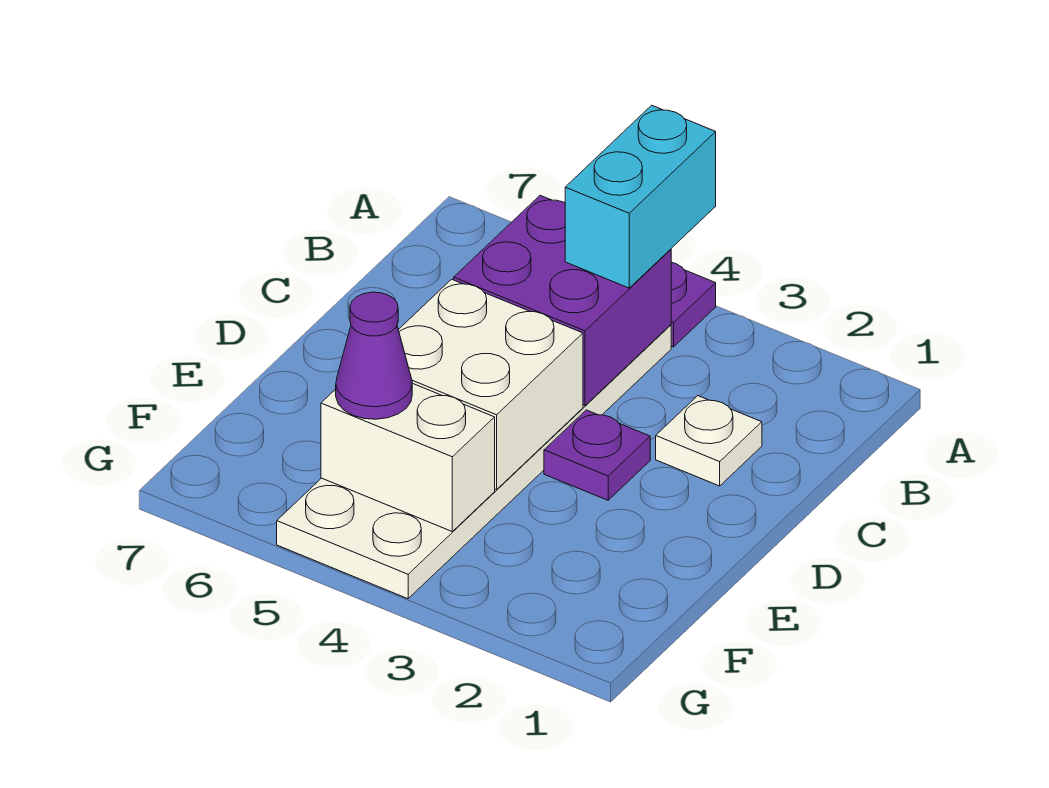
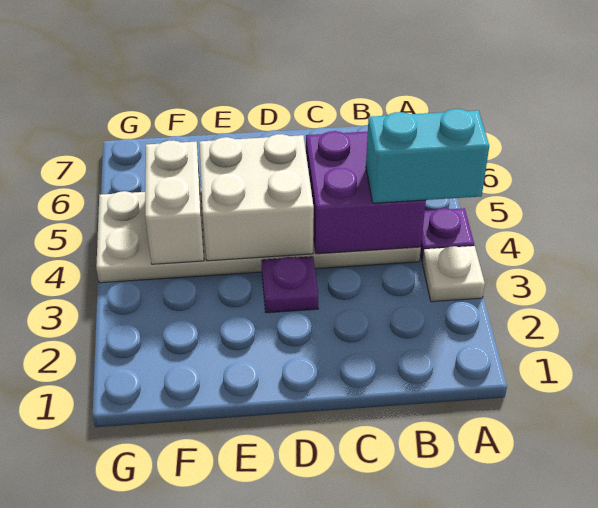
white 1x1 plate [656,396,762,486] -> white 1x1 plate moved to [422,246,485,302]
purple 1x1 cone [336,292,412,419] -> none

